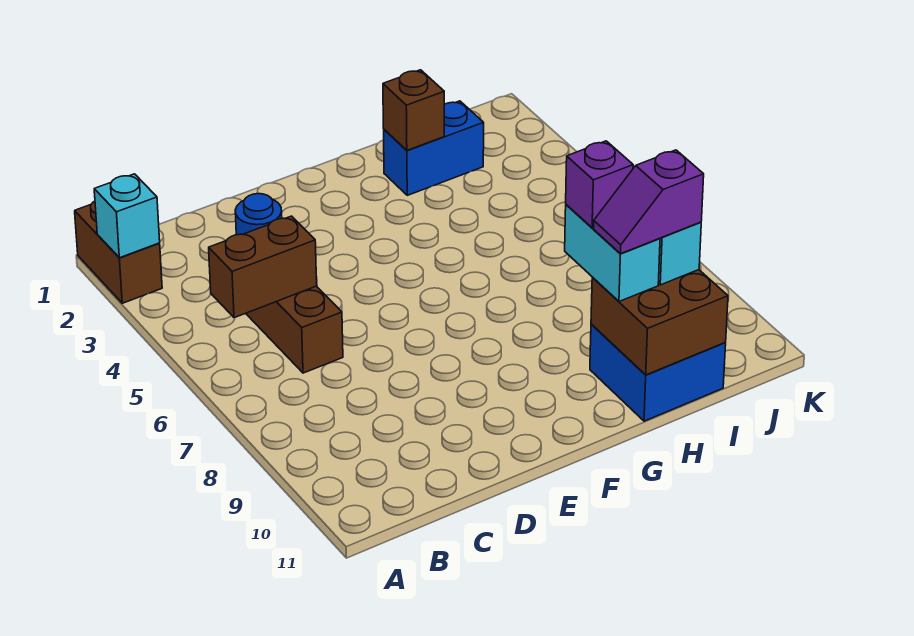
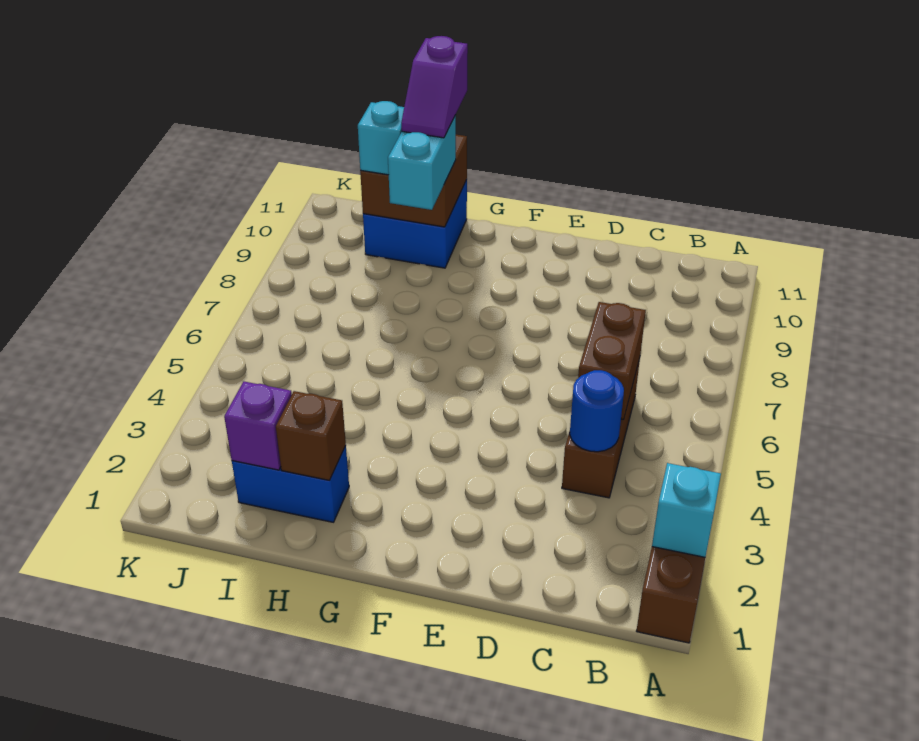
brown 1x2 brick [209,216,317,318] -> brown 1x2 brick turned to [578,302,646,420]
purple 1x1 brick [566,141,633,228] -> purple 1x1 brick moved to [224,382,292,470]
purple 1x2 slope [594,150,704,254] -> purple 1x2 slope turned to [401,36,468,138]

